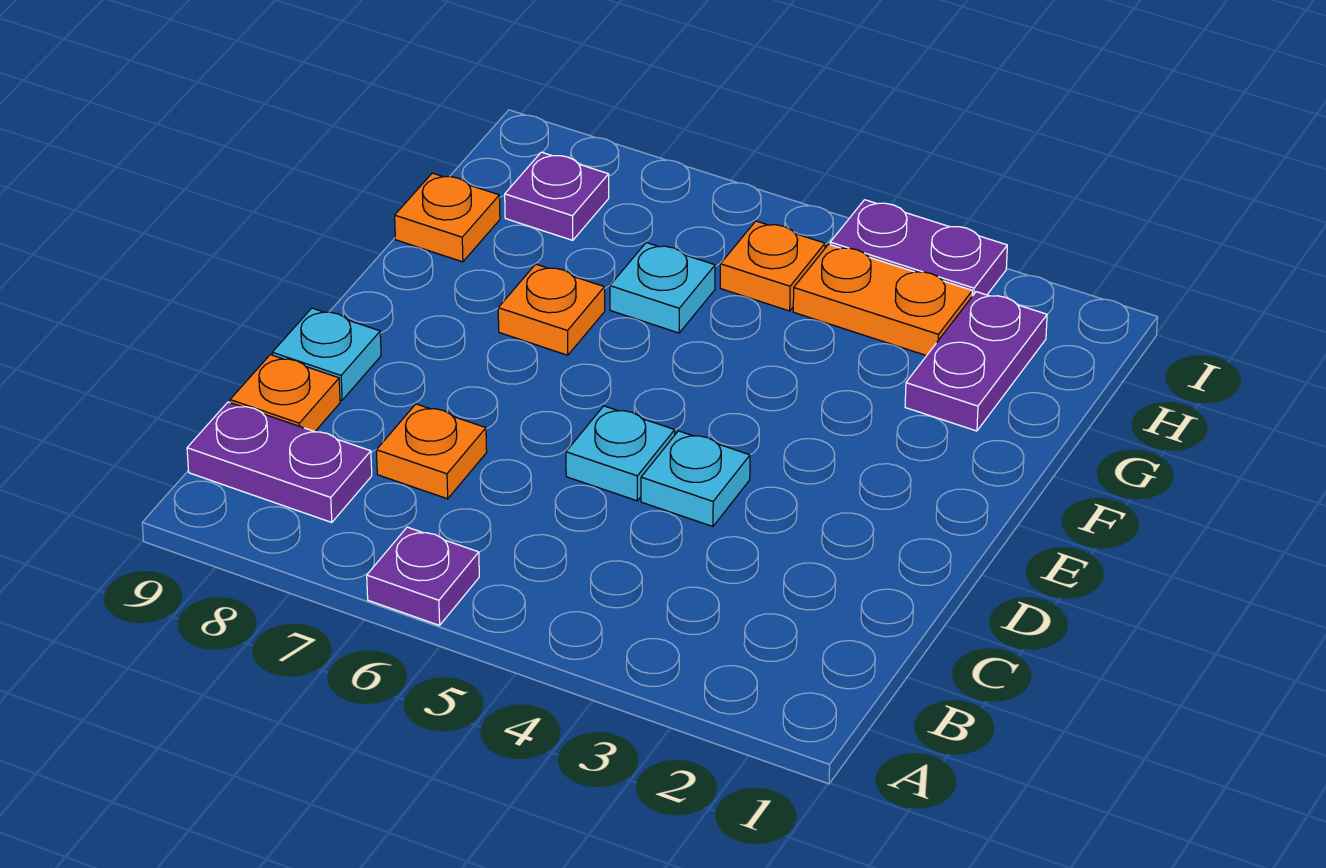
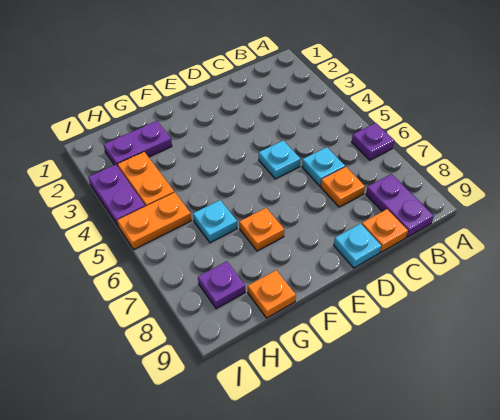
cyan 1x1 plate [641,431,750,526] -> cyan 1x1 plate moved to [302,147,345,186]
orange 1x1 plate [720,221,825,311] -> orange 1x2 plate [117,192,191,249]

